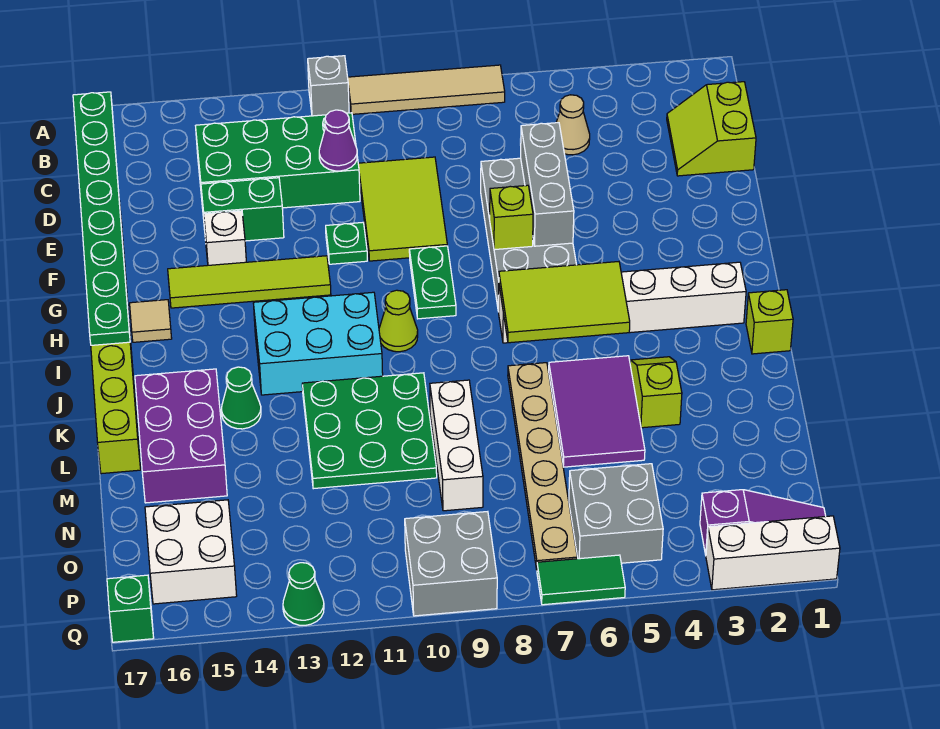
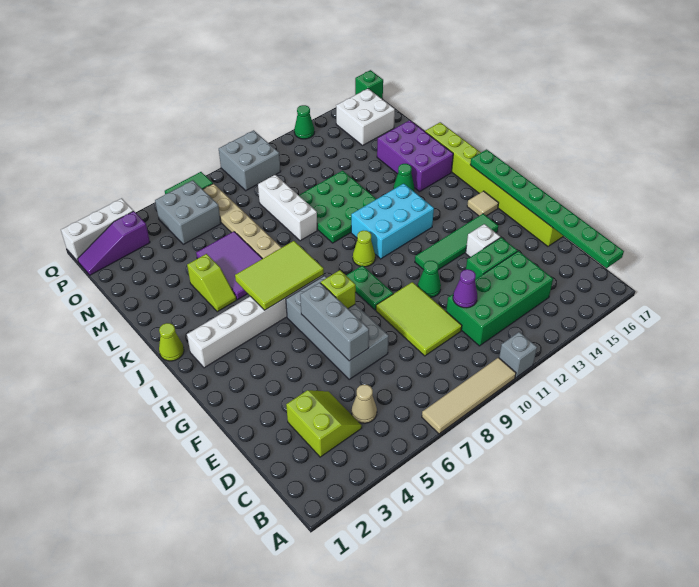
lime 2x2 slope [667,82,756,176] -> lime 2x2 slope moved to [286,390,362,457]
green 1x1 plate [326,223,367,264] -> green 1x1 cone [418,261,441,297]
lime 1x4 tile [168,256,331,308] -> green 1x4 tile [415,214,498,270]
lime 1x1 brick [746,290,793,354] -> lime 1x1 cone [159,323,184,361]

